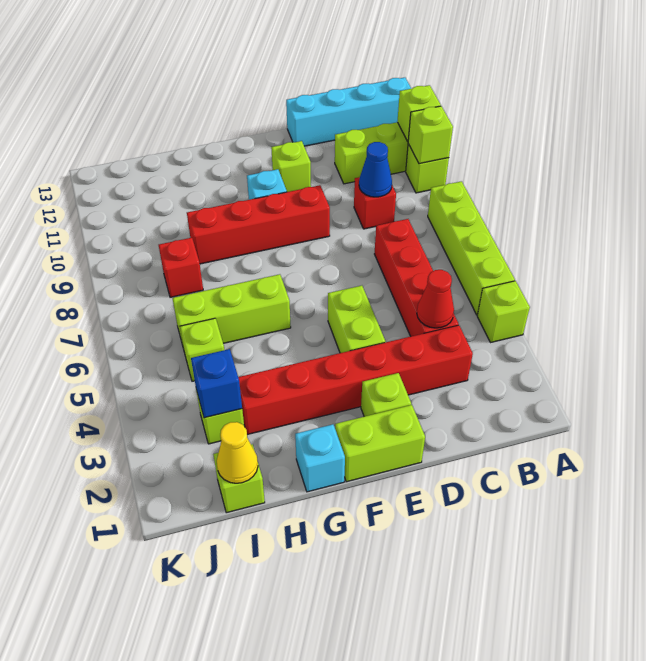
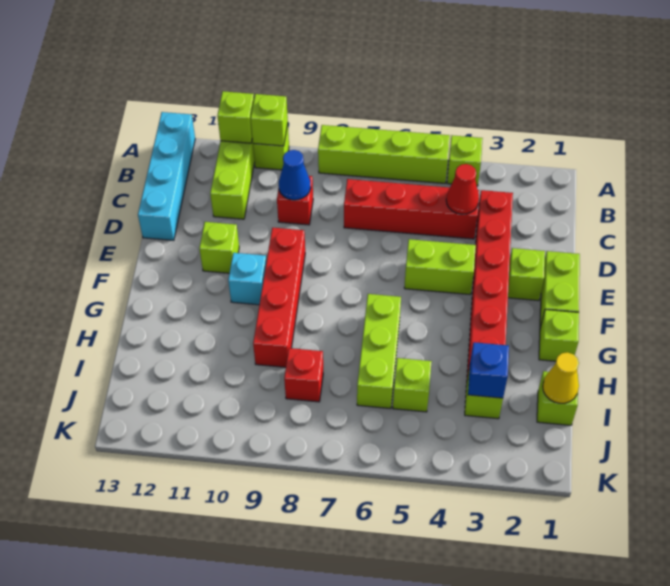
cyan 1x1 brick [295,424,345,492] -> lime 1x1 brick [539,310,579,361]

